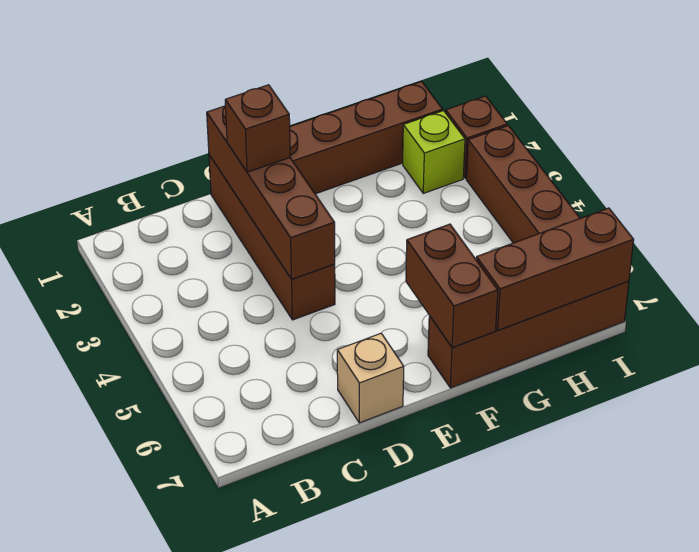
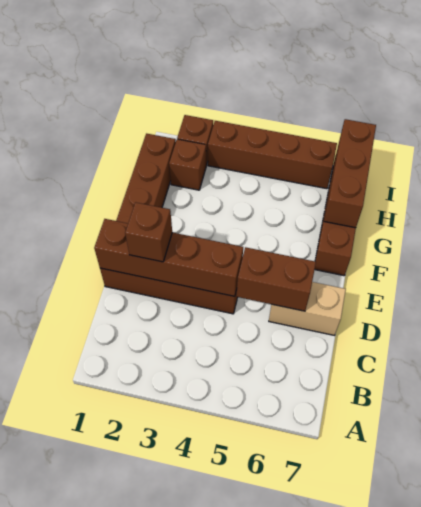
tan 1x1 brick [337,333,404,423] -> tan 1x2 brick [269,282,346,335]
brown 1x2 brick [406,224,498,348] -> brown 1x2 brick moved to [236,247,316,311]
lime 1x1 brick [403,111,465,193] -> brown 1x1 brick [169,139,206,190]

